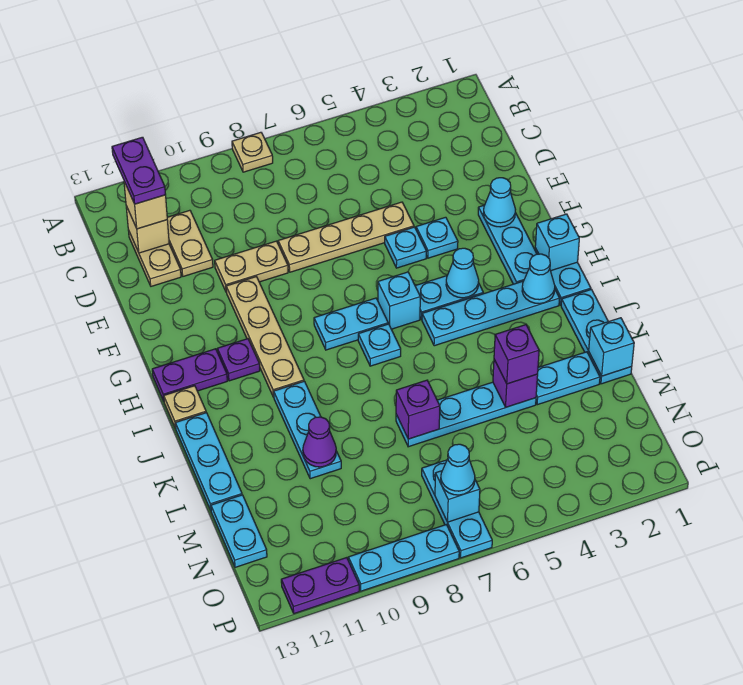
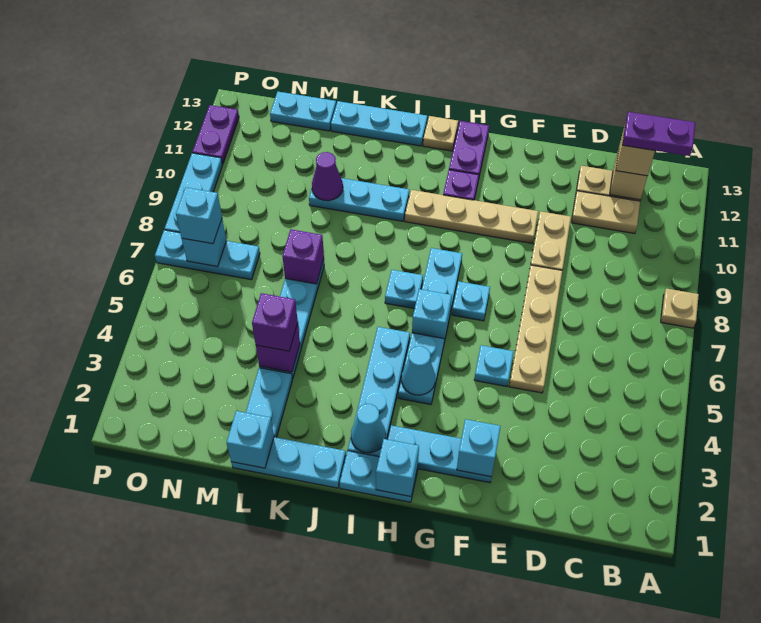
cyan 1x1 cone [483,178,516,227] -> cyan 1x1 brick [457,419,501,477]
cyan 1x1 plate [416,217,458,258] -> cyan 1x1 plate moved to [452,281,490,321]
cyan 1x1 cone [441,444,475,495] -> cyan 1x1 brick [176,187,222,244]

